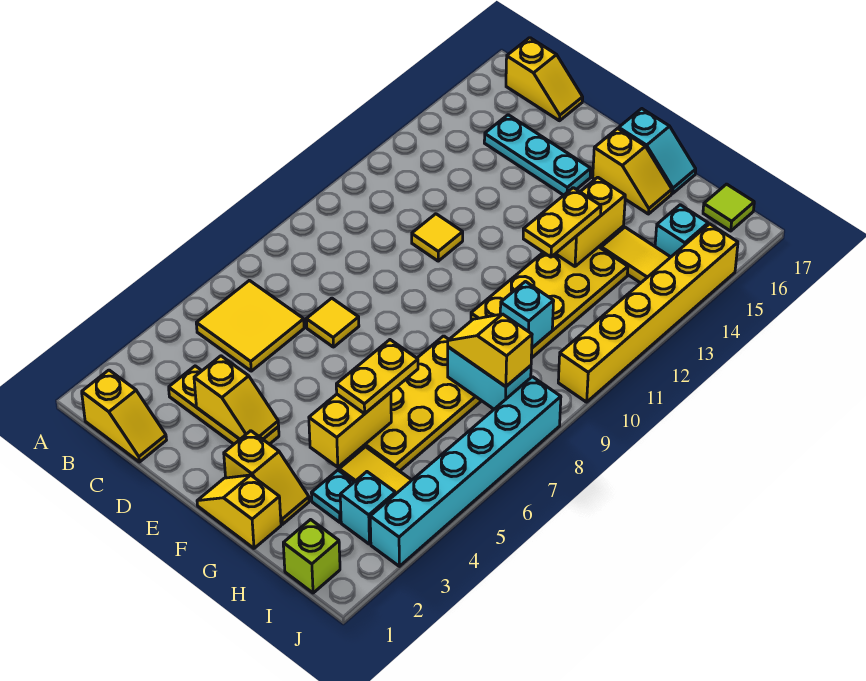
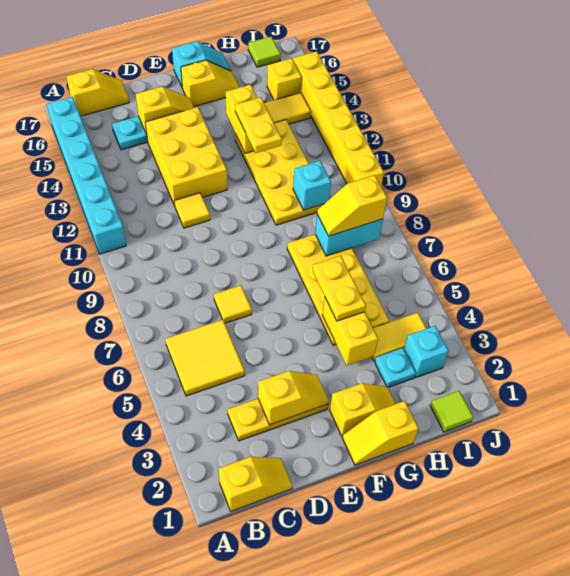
none -> yellow 2x3 brick [145,107,227,206]
none -> yellow 1x2 slope [136,87,194,134]
lime 1x1 brick [283,520,340,593] -> lime 1x1 tile [430,391,473,432]
cyan 1x1 brick [655,205,708,257] -> yellow 1x1 brick [267,58,302,100]
cyan 1x6 brick [370,377,561,566] -> cyan 1x6 brick moved to [47,97,126,254]

